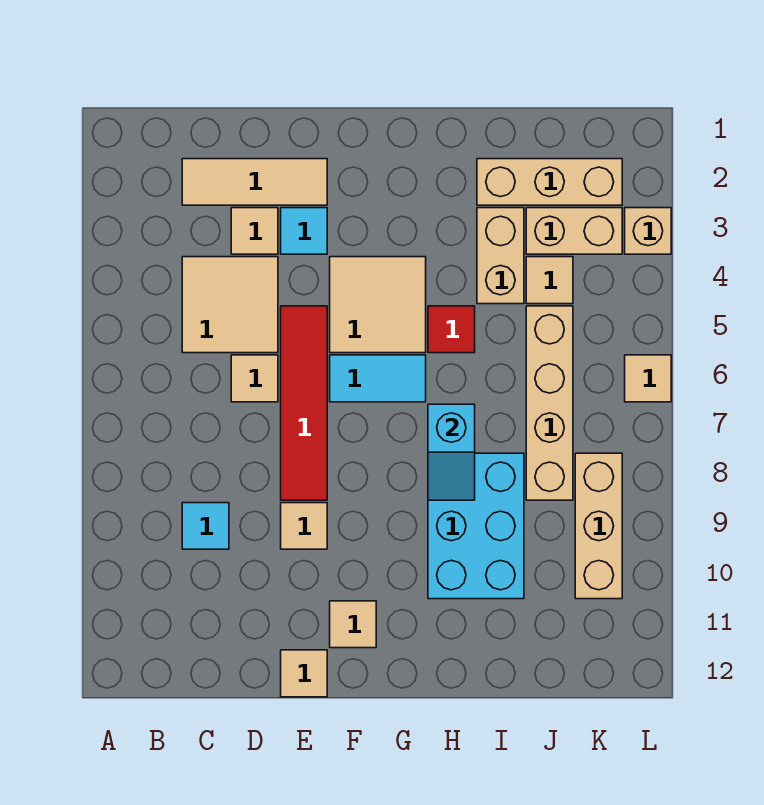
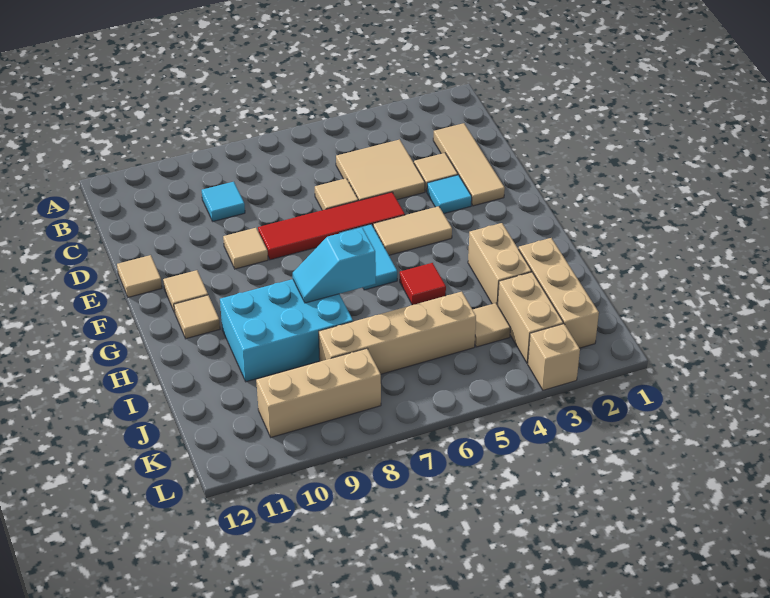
tan 2x2 tile [330,257,426,353] -> tan 1x2 tile [373,206,452,255]
tan 1x2 brick [477,208,524,304] -> tan 1x2 brick turned to [468,223,532,305]
tan 1x1 tile [625,355,671,402] -> tan 1x1 tile moved to [174,295,220,339]

